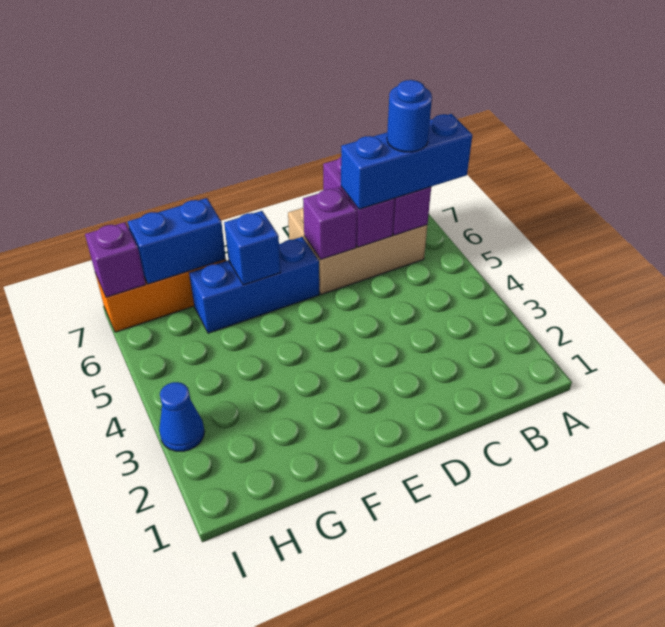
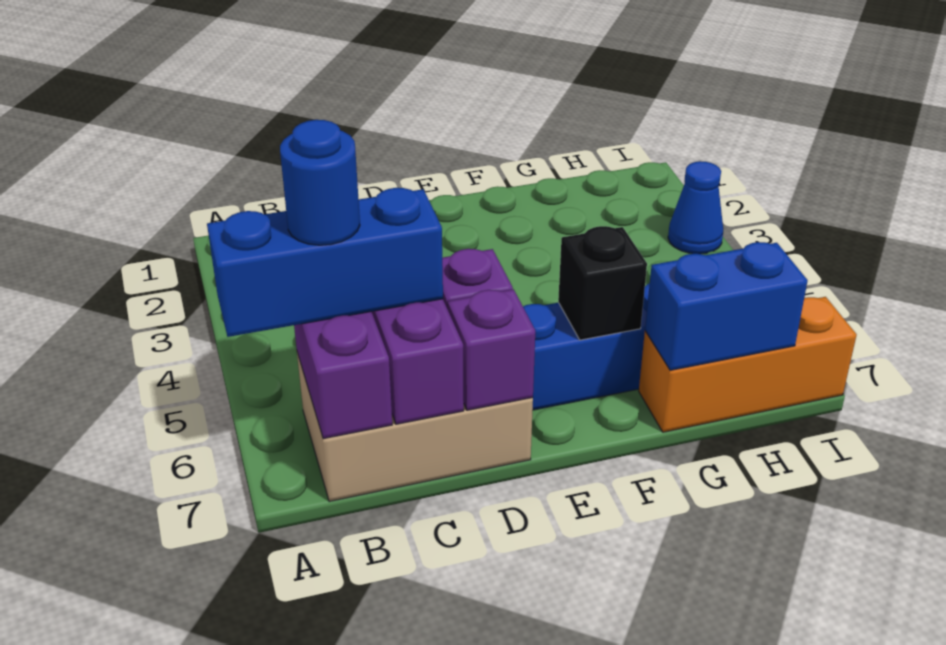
blue 1x1 brick [224,211,281,285] -> black 1x1 brick [558,226,647,340]
purple 1x1 brick [85,222,146,297] -> purple 1x1 brick moved to [447,289,535,410]

